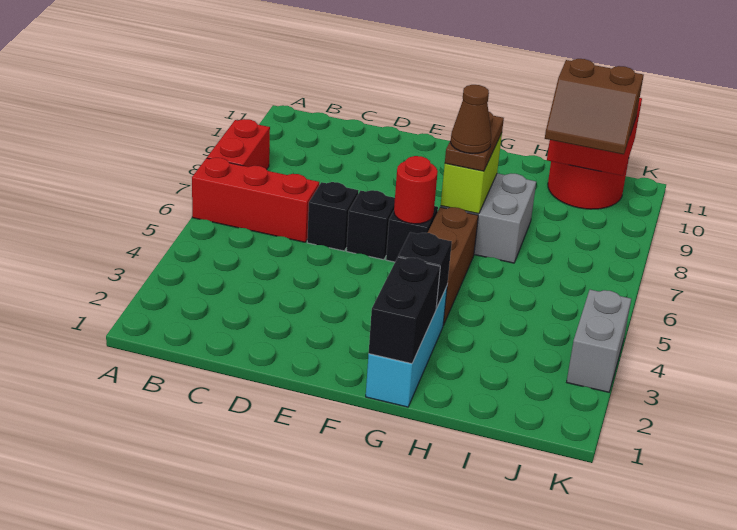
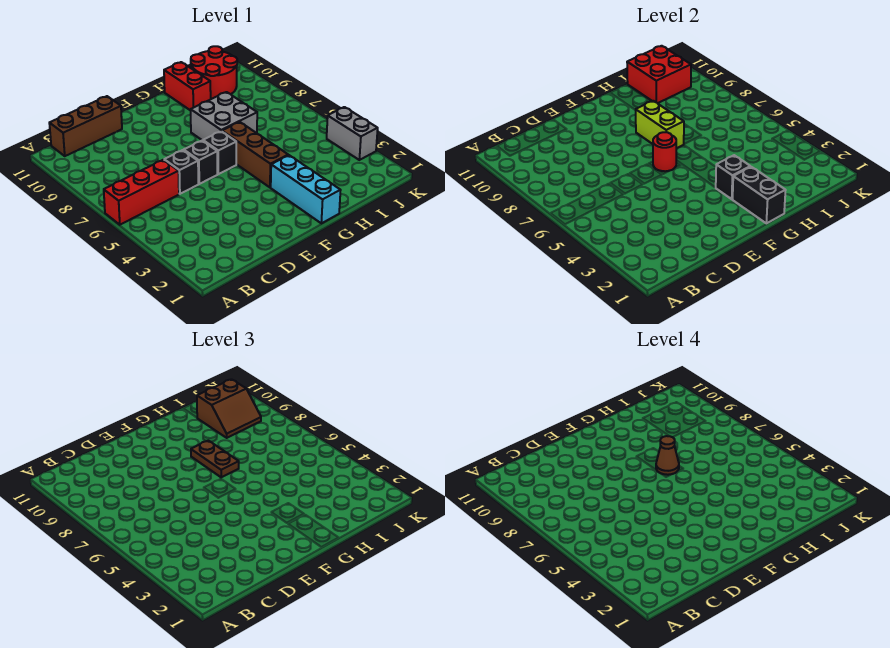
red 1x2 brick [207,119,270,169] -> red 1x2 brick moved to [164,62,211,111]
none -> brown 1x3 brick [49,96,122,156]

